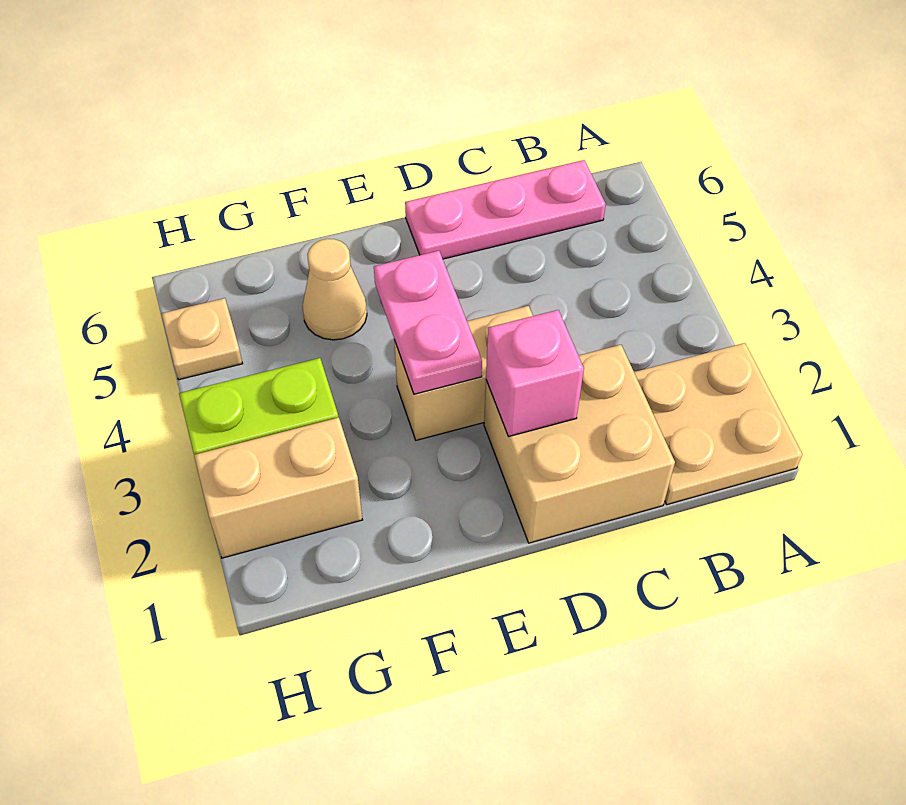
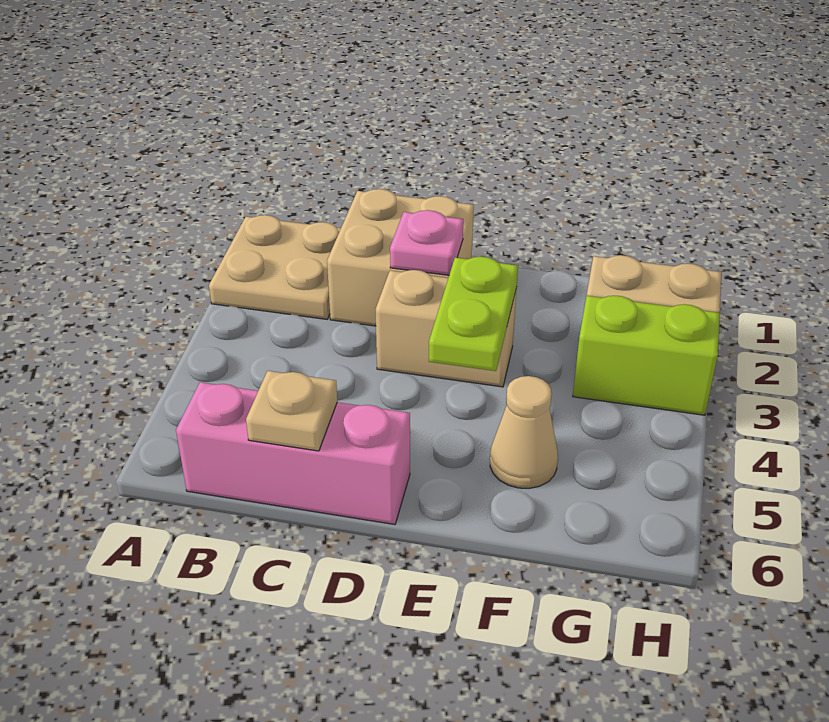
pink 1x3 plate [405,160,606,259] -> pink 1x3 brick [176,382,410,524]
pink 1x1 brick [486,310,584,437] -> pink 1x1 plate [390,210,463,275]
pink 1x2 plate [374,251,482,394] -> lime 1x2 plate [429,257,518,371]
tan 1x1 plate [162,298,243,380] -> tan 1x1 plate moved to [246,371,337,451]

